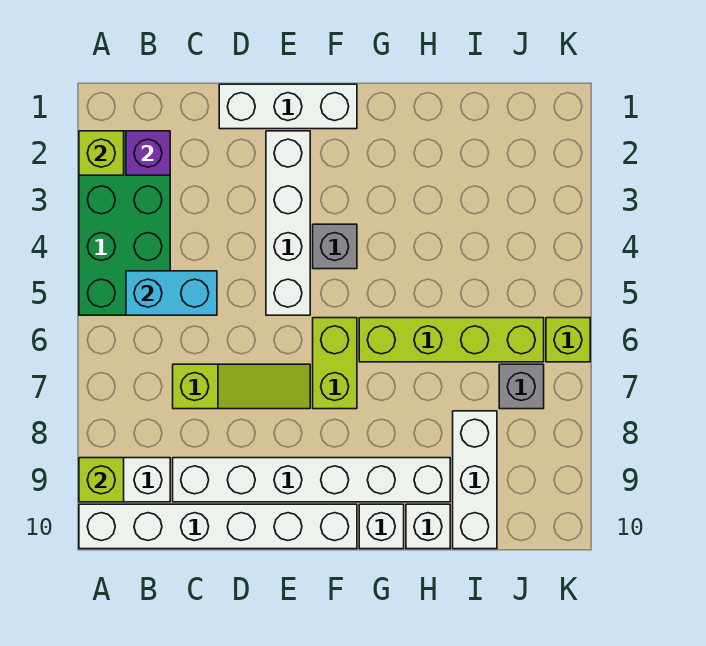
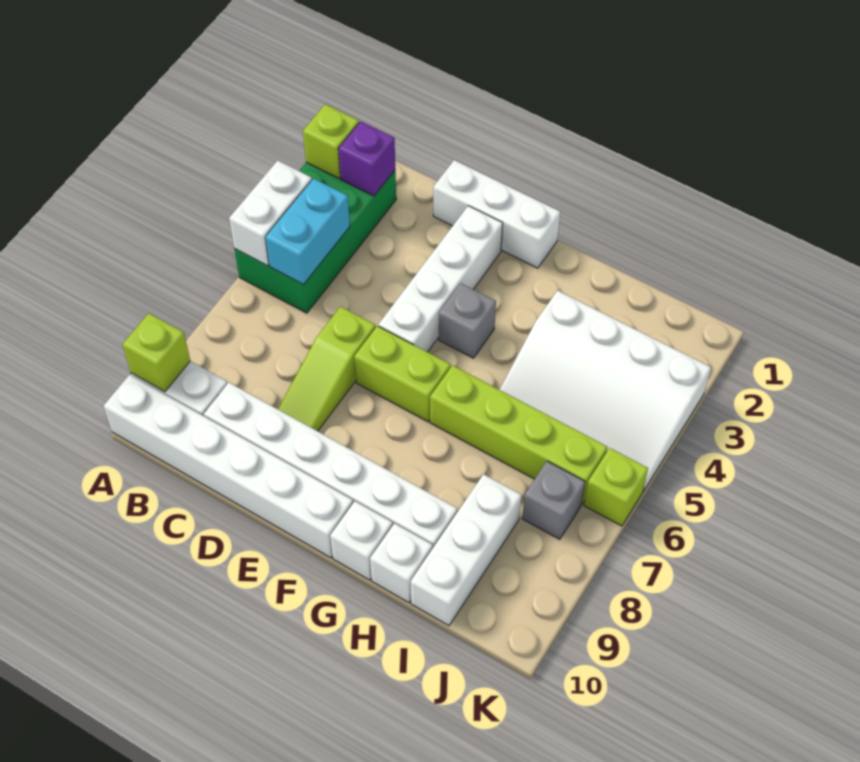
none -> white 1x2 brick [229,161,312,266]
cyan 1x2 brick [126,271,217,315] -> cyan 1x2 brick turned to [265,179,350,285]
lime 1x3 slope [173,364,310,409] -> lime 1x3 slope turned to [278,307,376,431]
lime 1x2 brick [313,318,357,409] -> lime 1x2 brick turned to [354,326,451,422]
none -> white 3x4 slope [499,290,711,491]

